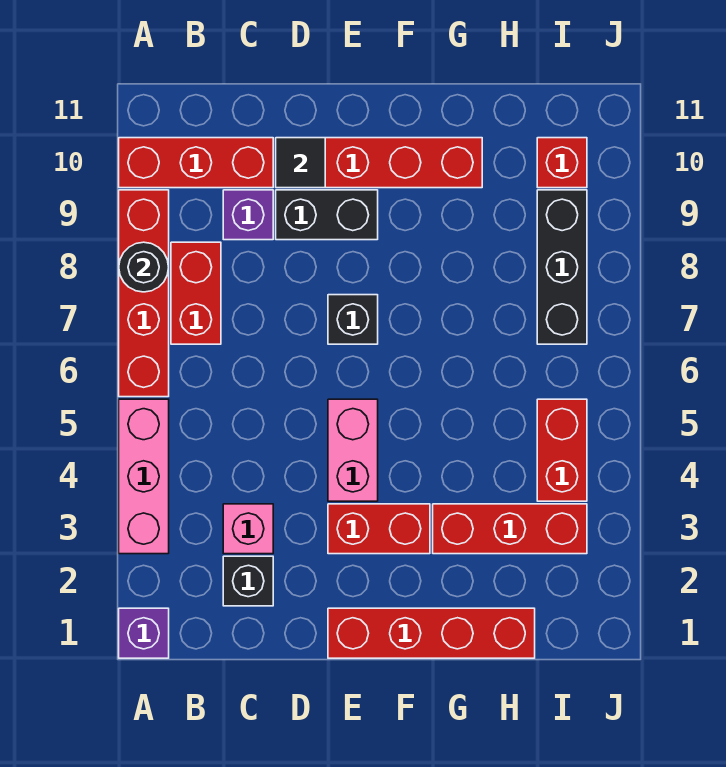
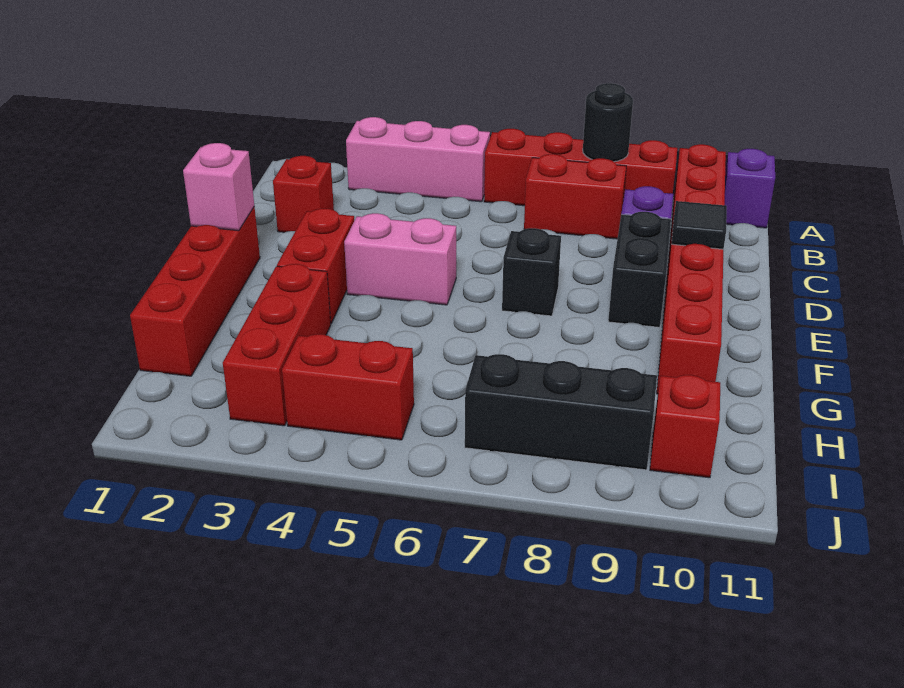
purple 1x1 brick [119,608,169,658] -> purple 1x1 brick moved to [725,149,775,228]
black 1x1 brick [223,556,273,606] -> red 1x1 brick [273,156,334,232]
pink 1x1 brick [223,504,273,554] -> pink 1x1 brick moved to [183,143,254,231]

